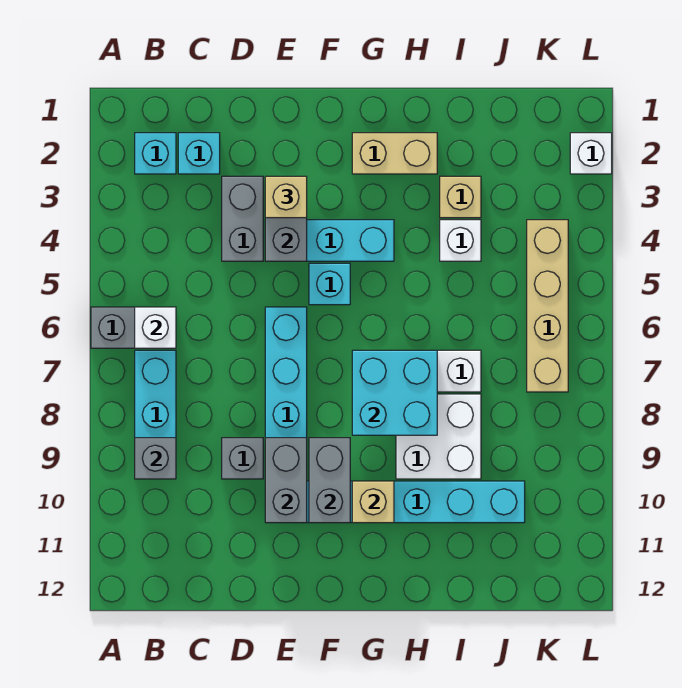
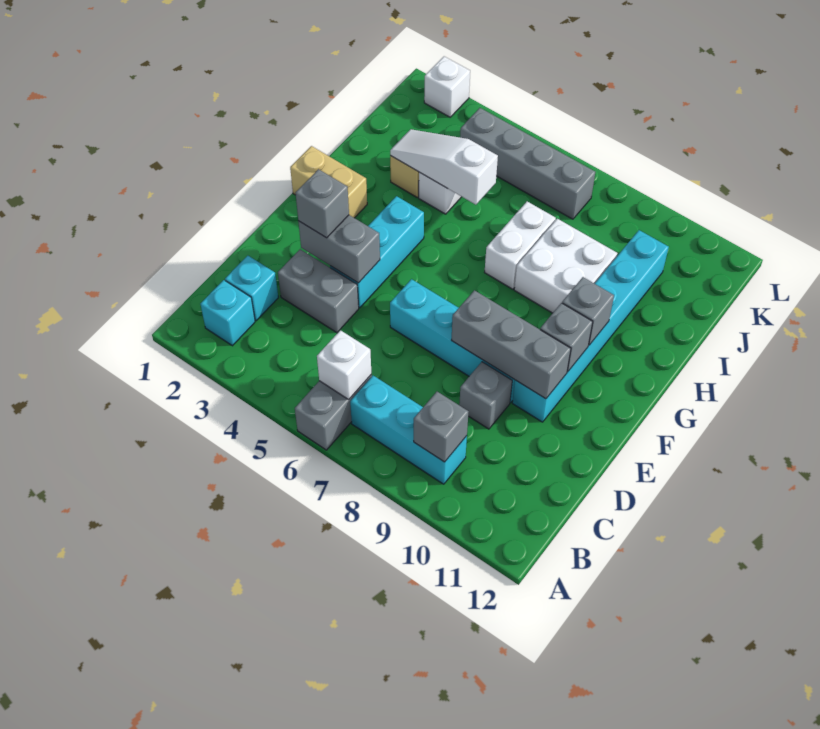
tan 1x1 brick [265,176,307,218] -> grey 1x1 brick [296,169,349,238]
grey 1x2 brick [265,438,307,523] -> grey 1x3 brick [451,290,571,399]
cyan 1x1 brick [309,263,350,305] -> none
grey 1x2 brick [309,438,350,523] -> grey 1x1 brick [540,303,593,372]
tan 1x2 brick [352,133,437,174] -> tan 1x2 brick turned to [290,146,367,218]
cyan 2x2 brick [352,350,437,435] -> none
tan 1x1 brick [352,481,394,523] -> grey 1x1 brick [562,277,614,345]
none -> white 1x3 slope [390,129,498,205]
tan 1x4 brick [527,220,568,392] -> grey 1x4 brick [460,108,595,219]

